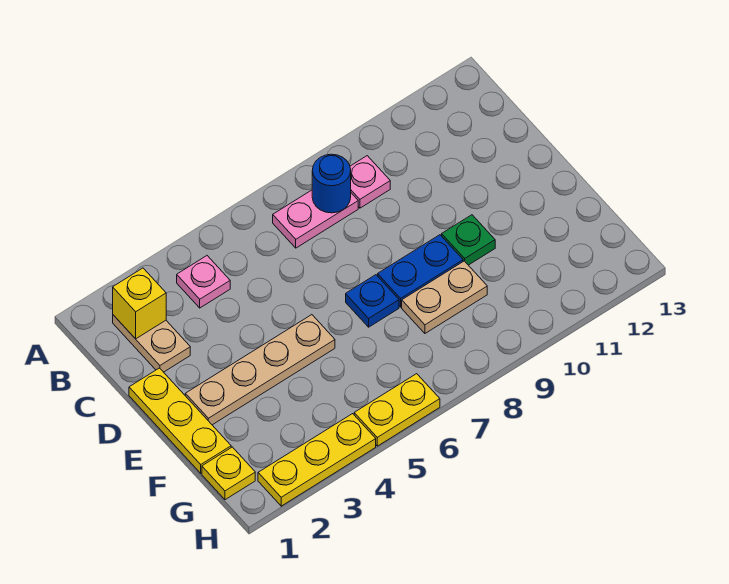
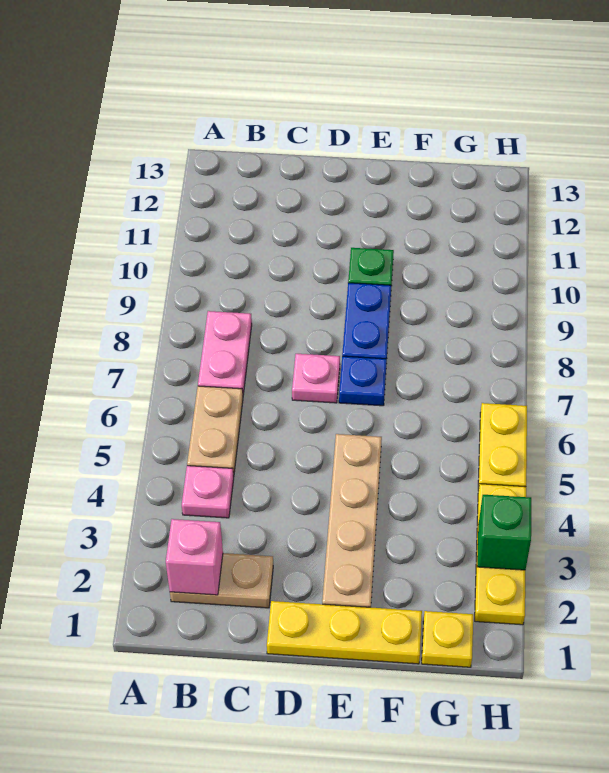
yellow 1x1 brick [113,268,166,339] -> pink 1x1 brick [166,519,223,595]
blue 1x1 round brick [312,154,351,213] -> none
pink 1x1 plate [350,156,390,208] -> pink 1x1 plate moved to [292,354,340,403]
tan 1x2 plate [402,261,487,333] -> tan 1x2 plate moved to [187,386,243,476]
none -> green 1x1 brick [477,495,531,570]

